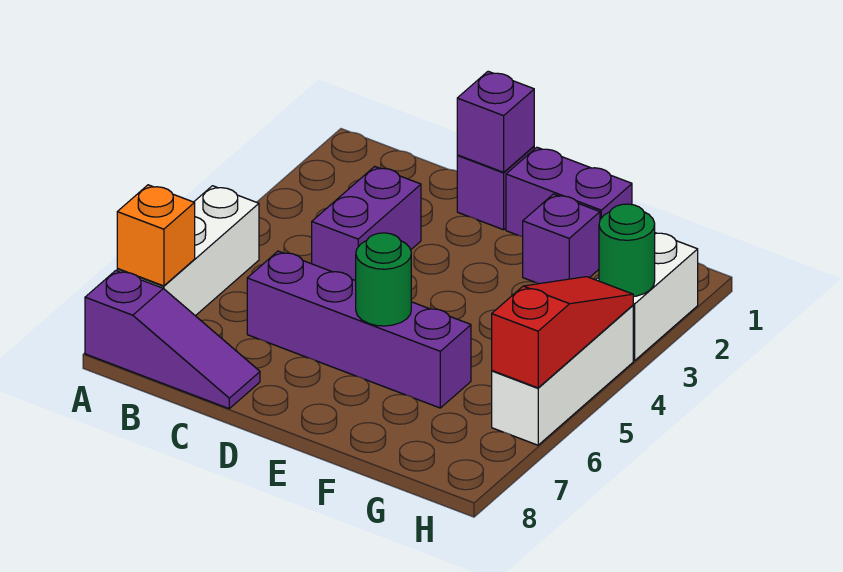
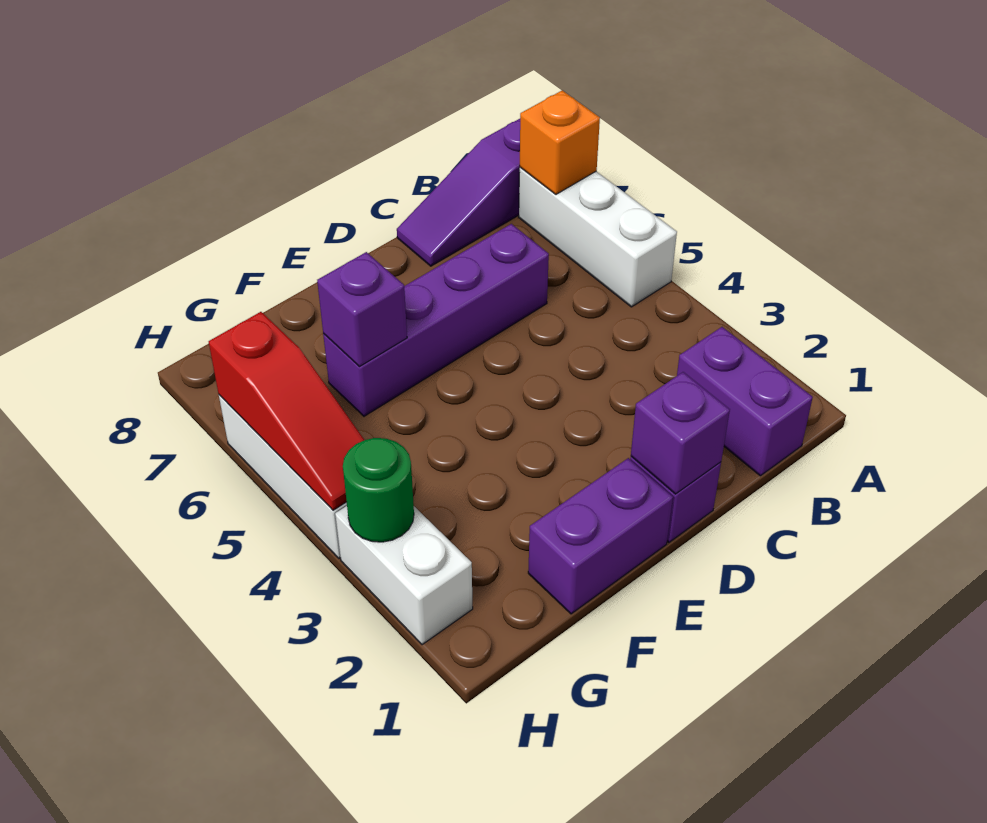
purple 1x2 brick [311,166,421,281] -> purple 1x2 brick moved to [677,327,813,476]
green 1x1 round brick [356,233,411,326] -> none
purple 1x1 brick [523,194,600,284] -> purple 1x1 brick moved to [317,252,407,367]

